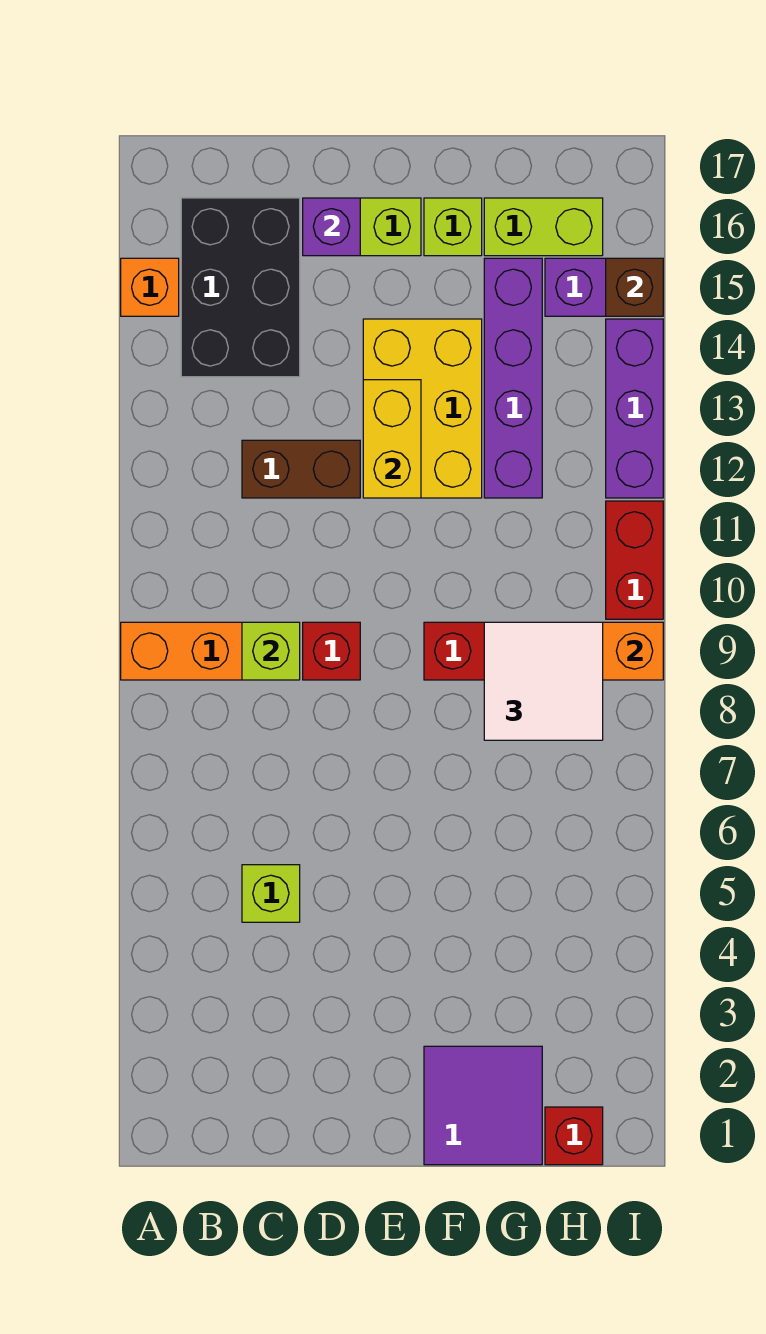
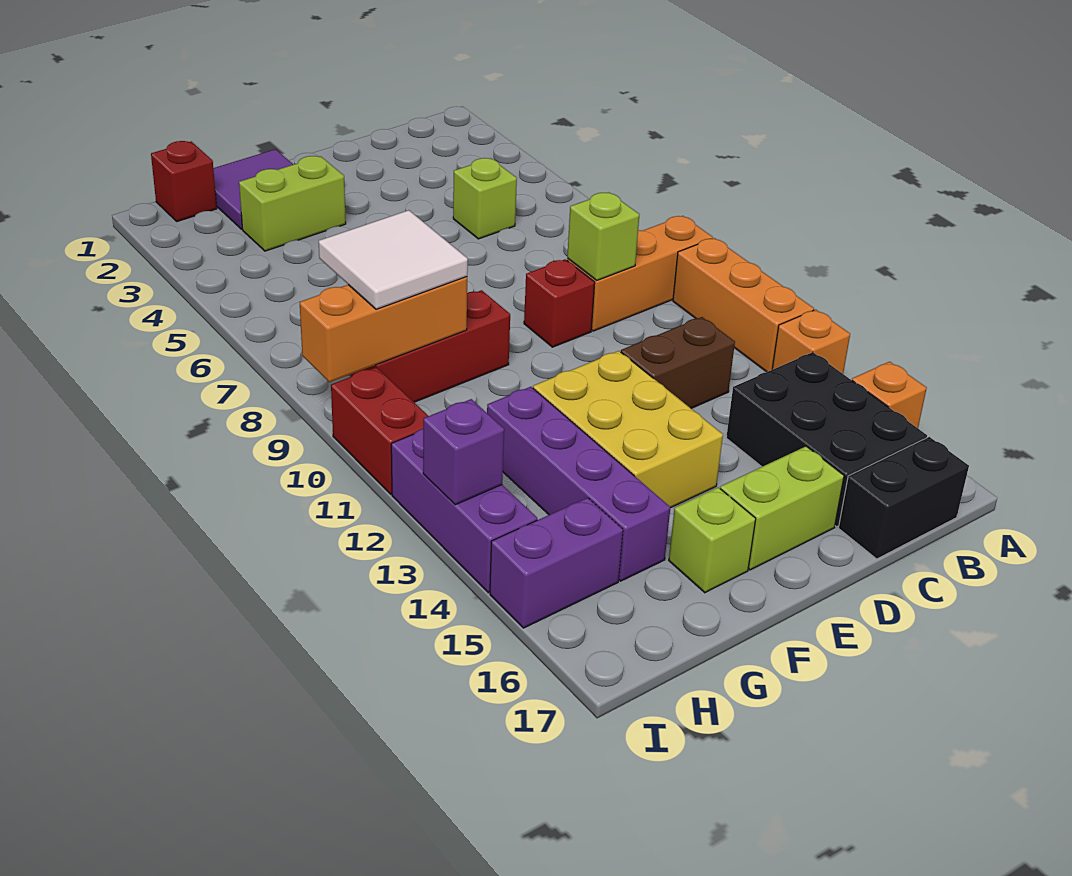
none -> orange 1x3 brick [673,238,814,372]
none -> orange 1x1 brick [772,310,850,374]
none -> black 1x2 brick [839,437,969,559]
purple 1x1 brick [303,198,360,256] -> purple 1x1 brick moved to [423,399,504,505]
yellow 1x2 brick [363,380,421,498] -> none
lime 1x2 brick [484,198,603,256] -> lime 1x2 brick moved to [239,156,346,251]
brown 1x1 brick [606,258,663,316] -> none

